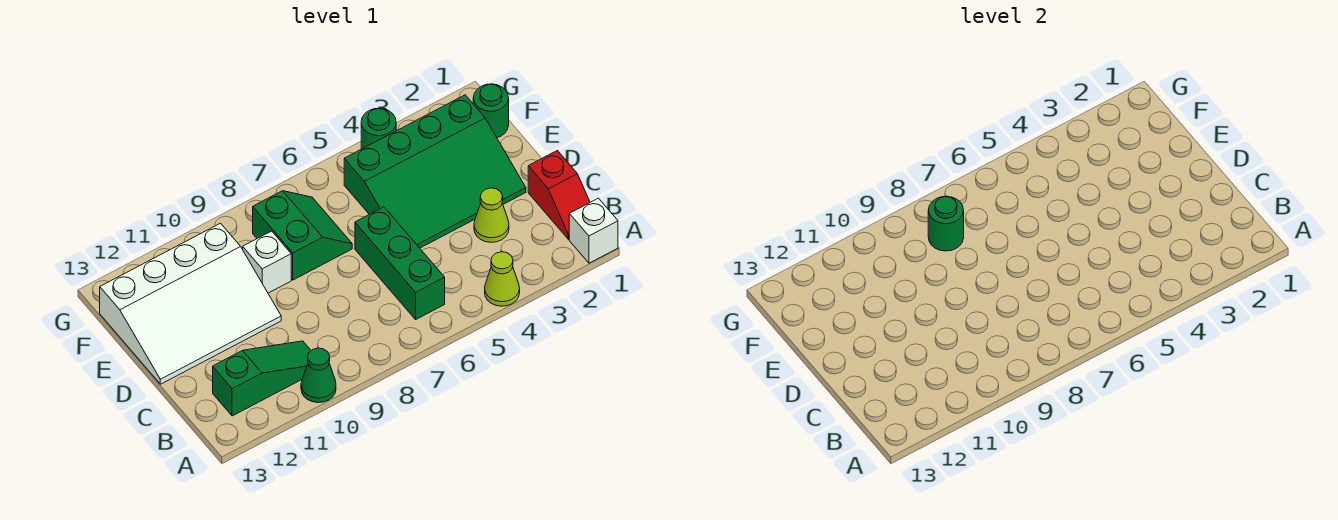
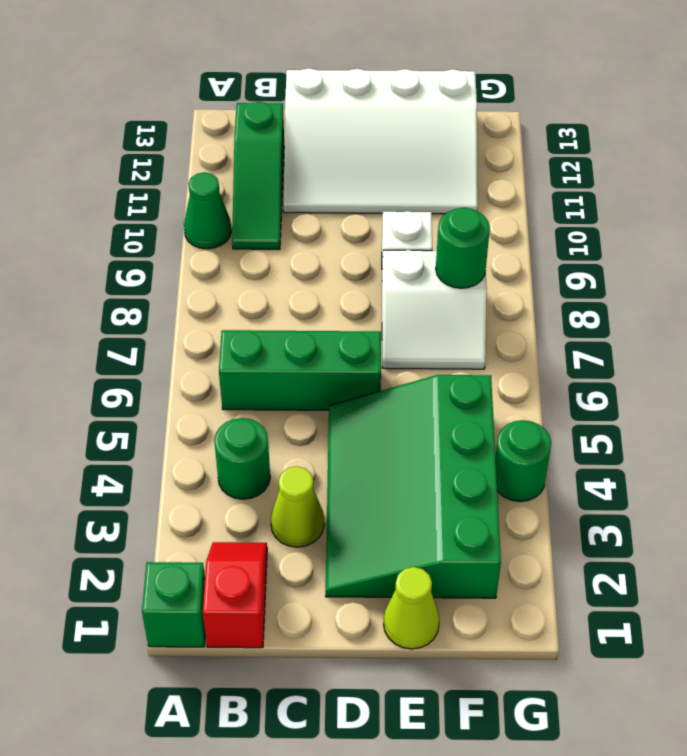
white 1x1 brick [569,198,618,263] -> green 1x1 brick [142,562,205,647]
lime 1x1 cone [485,252,520,306] -> lime 1x1 cone moved to [384,567,439,649]
red 1x2 slope [528,150,590,239] -> red 1x2 slope turned to [203,542,267,648]
white 3x4 slope [100,223,281,384] -> white 3x4 slope turned to [284,68,478,214]
green 2x2 slope [253,191,352,280] -> white 2x2 slope [382,250,487,369]
green 1x1 round brick [473,84,509,138] -> green 1x1 round brick moved to [214,418,270,499]

